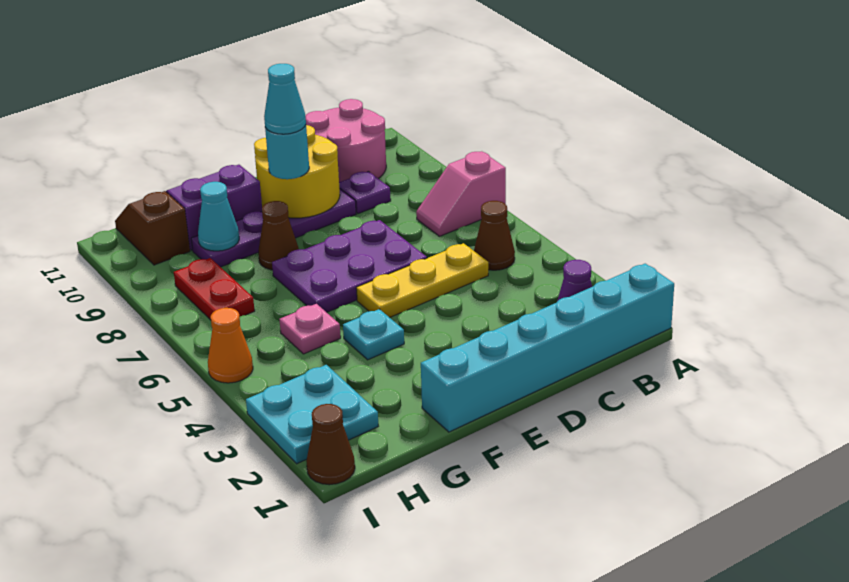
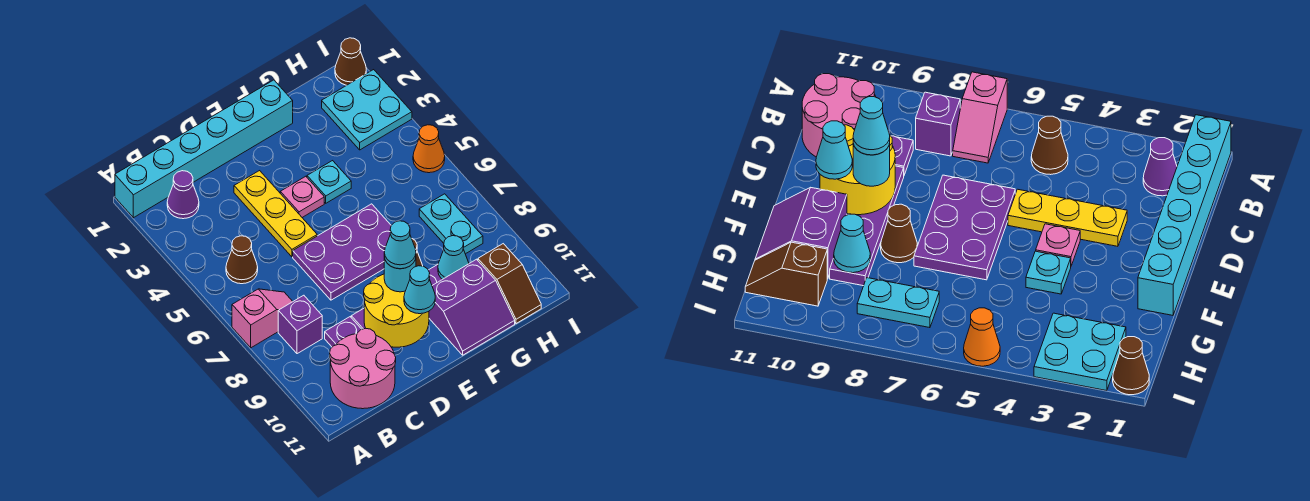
none -> purple 1x1 brick [278,295,322,354]
yellow 1x3 plate [356,243,488,318] -> yellow 1x3 plate turned to [234,171,317,257]
none -> cyan 1x1 cone [404,266,435,314]
pink 1x1 plate [279,304,341,354] -> pink 1x1 plate moved to [280,176,324,217]
red 1x2 plate [174,258,255,320] -> cyan 1x2 plate [419,194,483,254]

